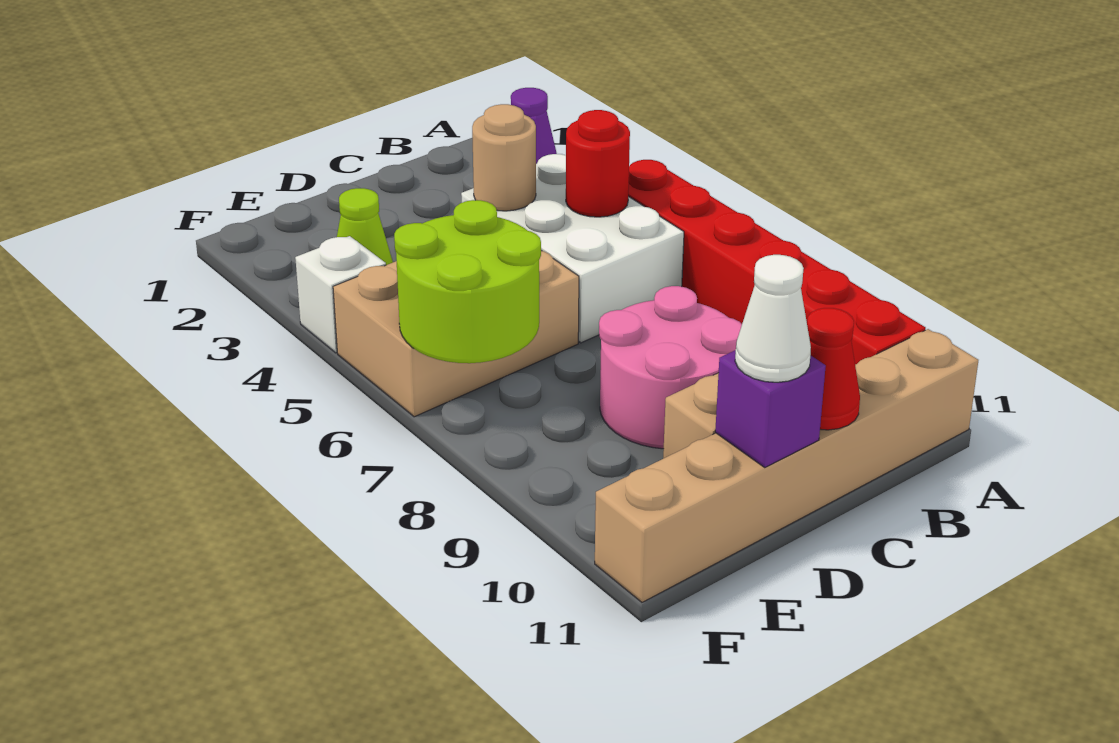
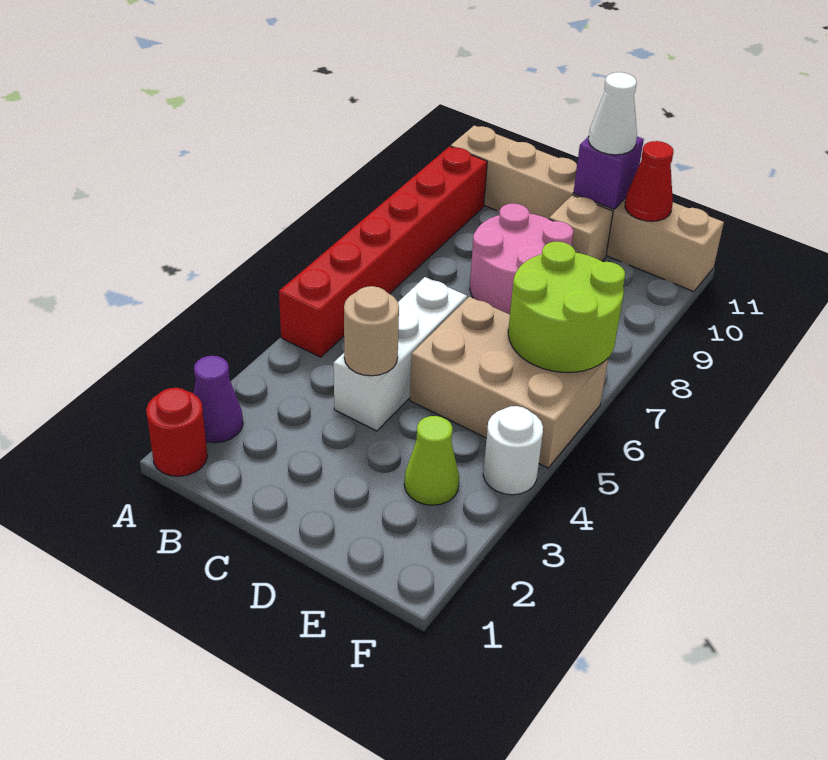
white 2x3 brick [461,154,684,343] -> white 1x3 brick [334,277,467,431]
red 1x1 round brick [566,110,630,217] -> red 1x1 round brick moved to [146,388,207,476]
red 1x1 cone [807,308,860,430] -> red 1x1 cone moved to [625,141,673,221]
white 1x1 brick [295,236,386,353] -> white 1x1 round brick [483,406,543,495]

